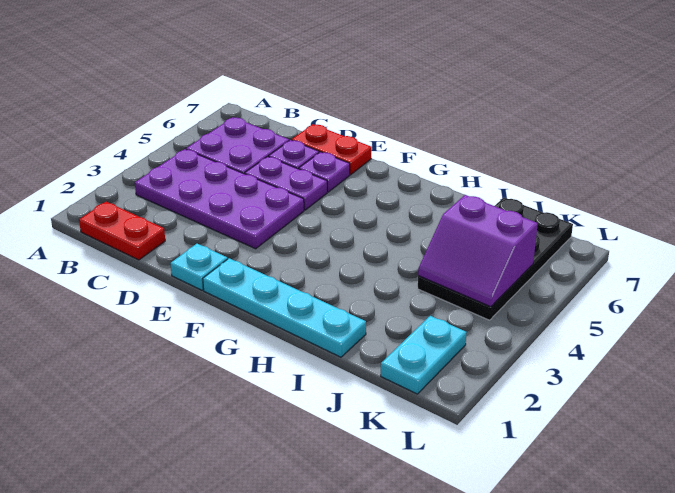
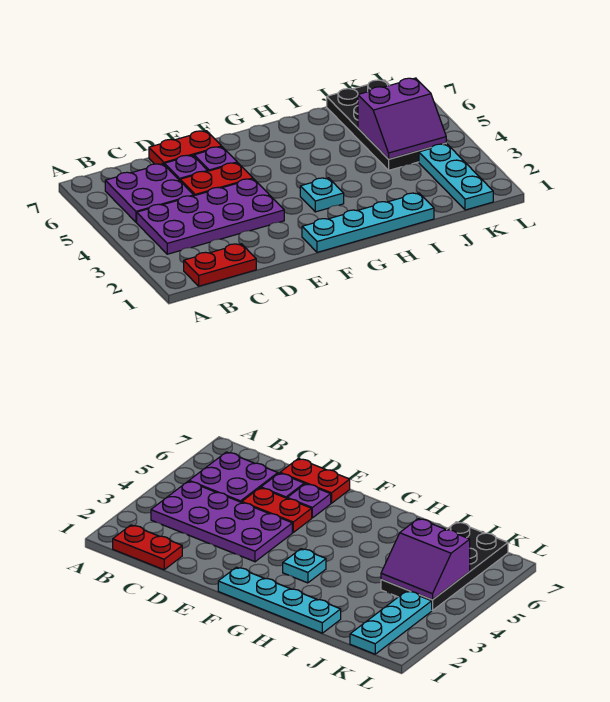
purple 1x2 plate [245,157,327,210] -> red 1x2 plate [180,163,253,196]
cyan 1x1 plate [170,244,228,290] -> cyan 1x1 plate moved to [300,178,344,212]
cyan 1x2 plate [381,316,467,394] -> cyan 1x3 plate [419,144,493,210]

